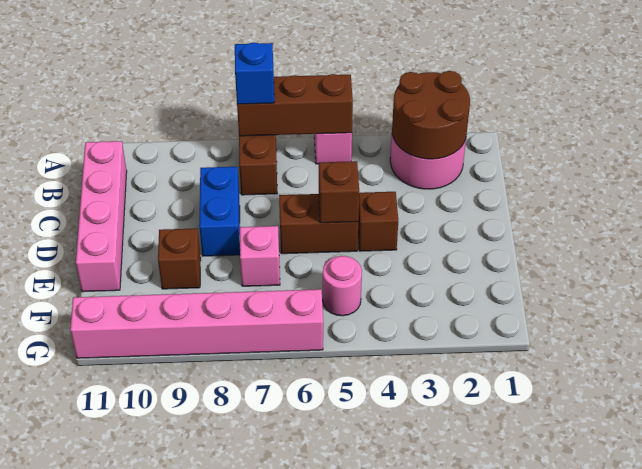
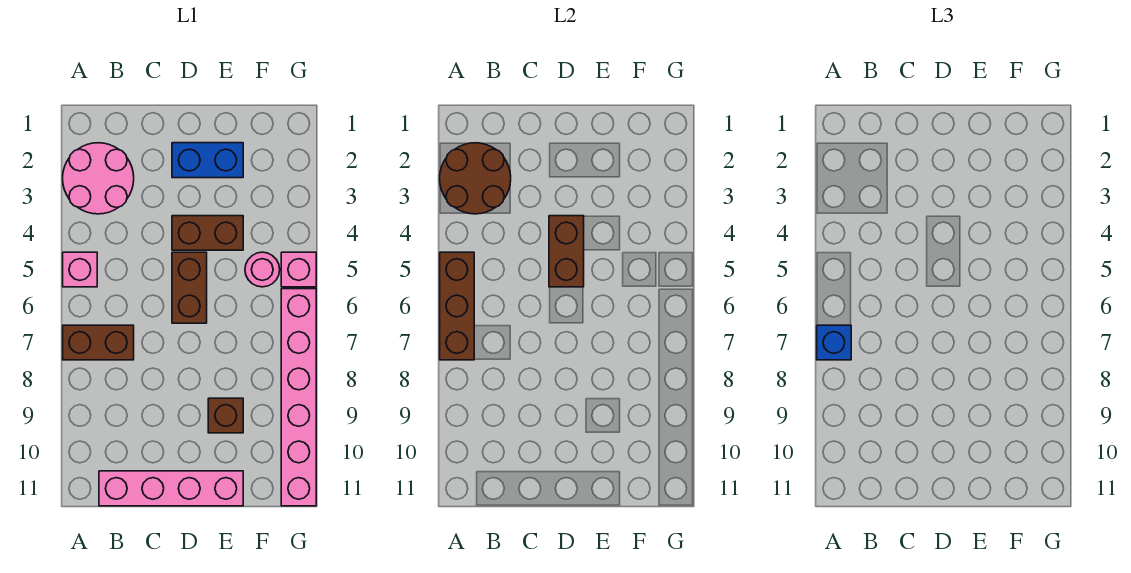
blue 1x2 brick [199,167,240,256] -> blue 1x2 brick moved to [172,143,243,178]
brown 1x1 brick [358,192,398,251] -> brown 1x2 brick [172,216,243,250]
brown 1x1 brick [319,161,359,223] -> brown 1x2 brick [549,216,584,287]
pink 1x1 brick [240,226,280,286] -> pink 1x1 brick moved to [281,252,316,287]

